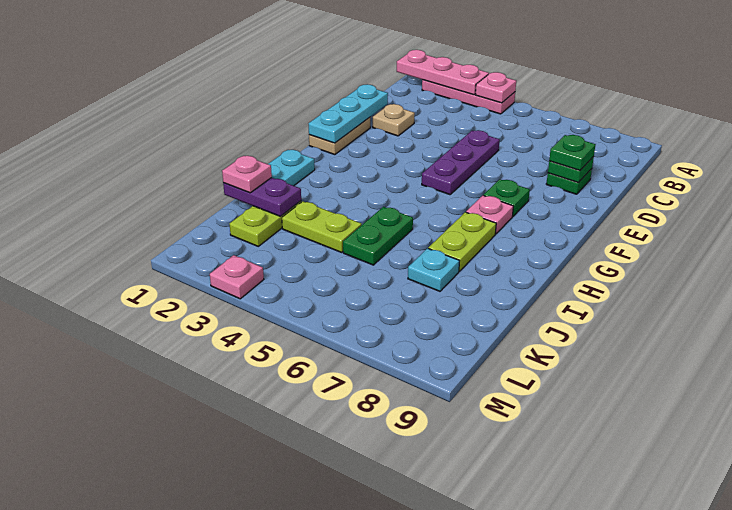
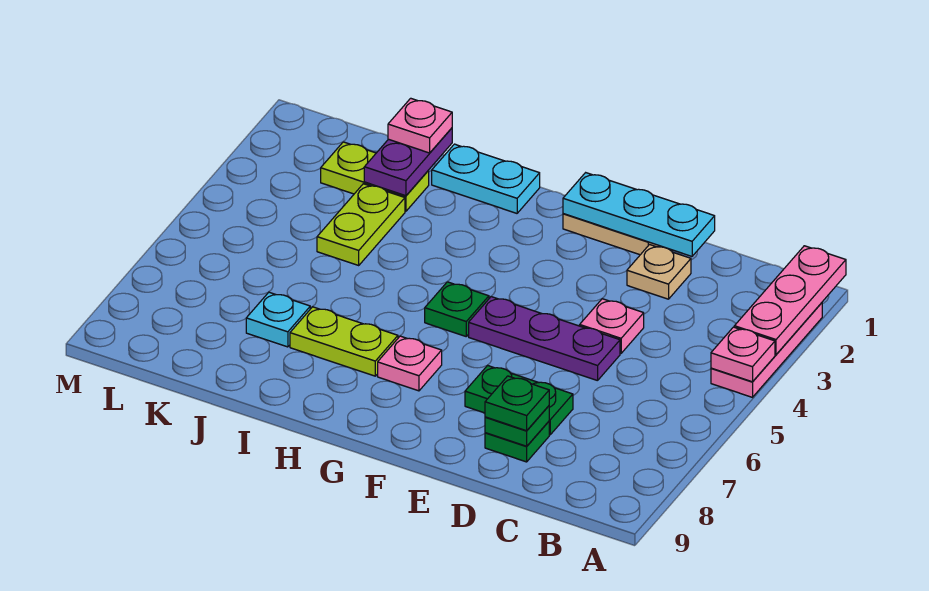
green 1x1 plate [484,179,530,216] -> green 1x1 plate moved to [425,282,489,336]
green 1x2 plate [343,207,413,265] -> green 1x2 plate moved to [465,365,573,435]
pink 1x1 plate [210,255,264,299] -> pink 1x1 plate moved to [580,299,644,353]

